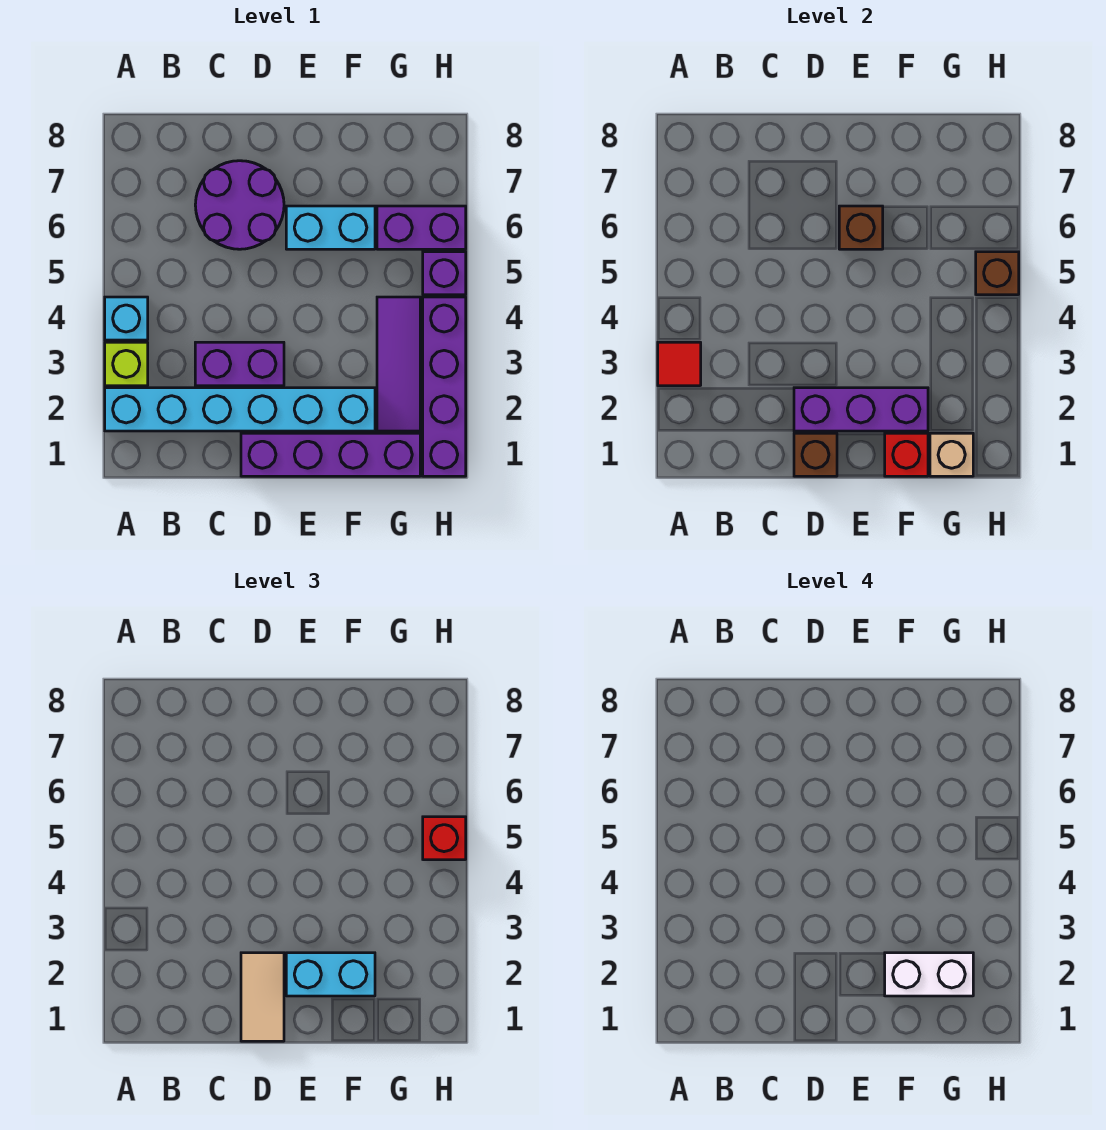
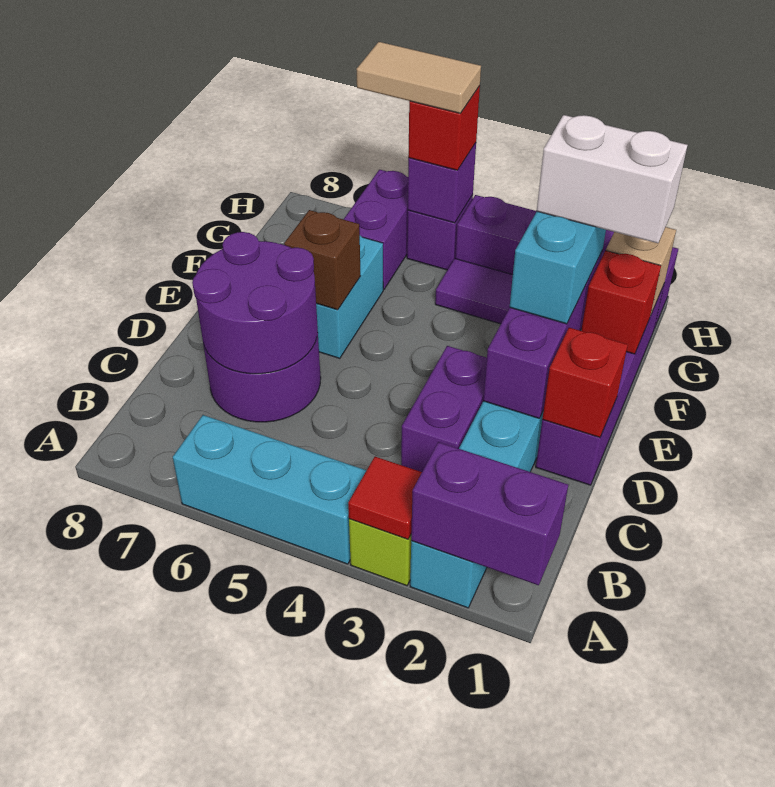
none -> purple 1x2 brick [411,442,568,585]
cyan 1x1 brick [105,297,148,340] -> cyan 1x3 brick [173,415,366,564]
none -> purple 2x2 round brick [192,232,318,374]
brown 1x1 brick [794,433,837,476] -> red 1x1 brick [542,328,628,437]
tan 1x2 tile [241,953,284,1041] -> tan 1x2 tile moved to [356,42,481,113]
white 1x2 brick [885,953,973,996] -> white 1x2 brick turned to [537,115,687,243]
brown 1x1 brick [976,252,1019,295] -> purple 1x1 brick [408,143,476,223]

